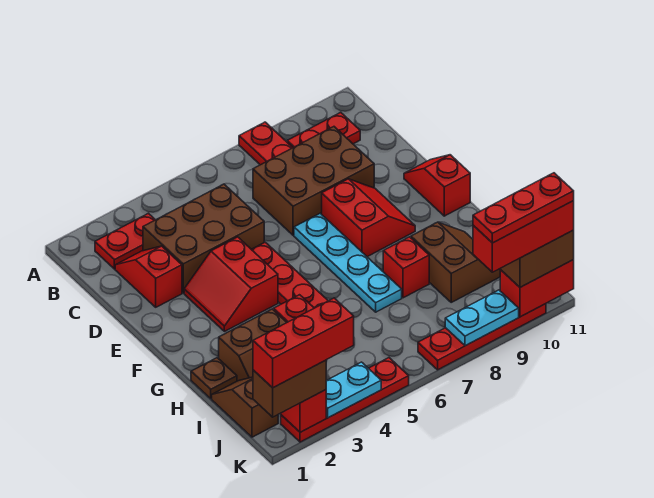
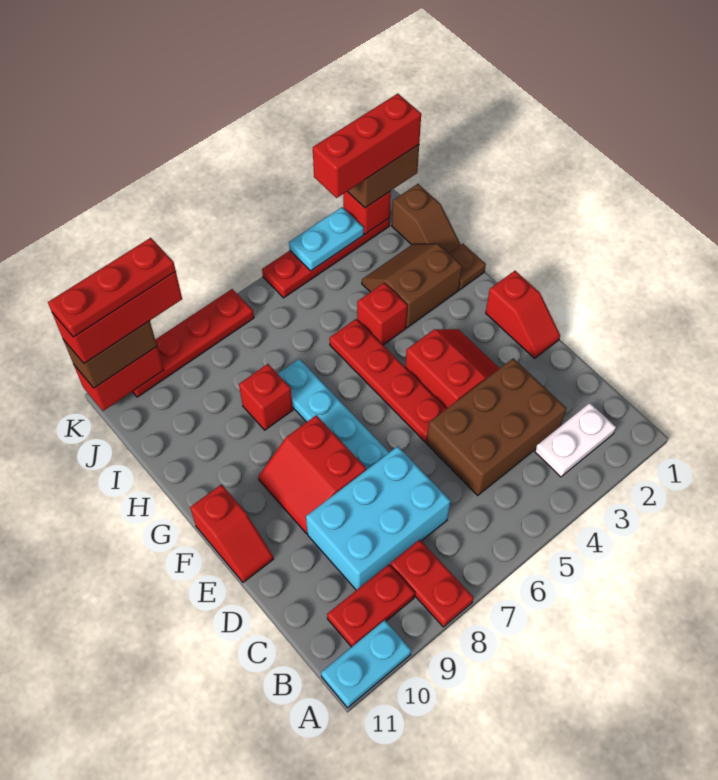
red 1x2 plate [95,213,155,269] -> white 1x2 plate [535,403,616,477]
red 1x2 slope [115,246,182,307] -> red 1x2 slope moved to [486,271,560,358]
brown 2x3 brick [253,127,374,235] -> cyan 2x3 brick [306,446,450,590]
brown 2x2 slope [411,222,500,302] -> none
cyan 1x2 plate [445,290,519,346] -> cyan 1x2 plate moved to [321,620,411,708]

